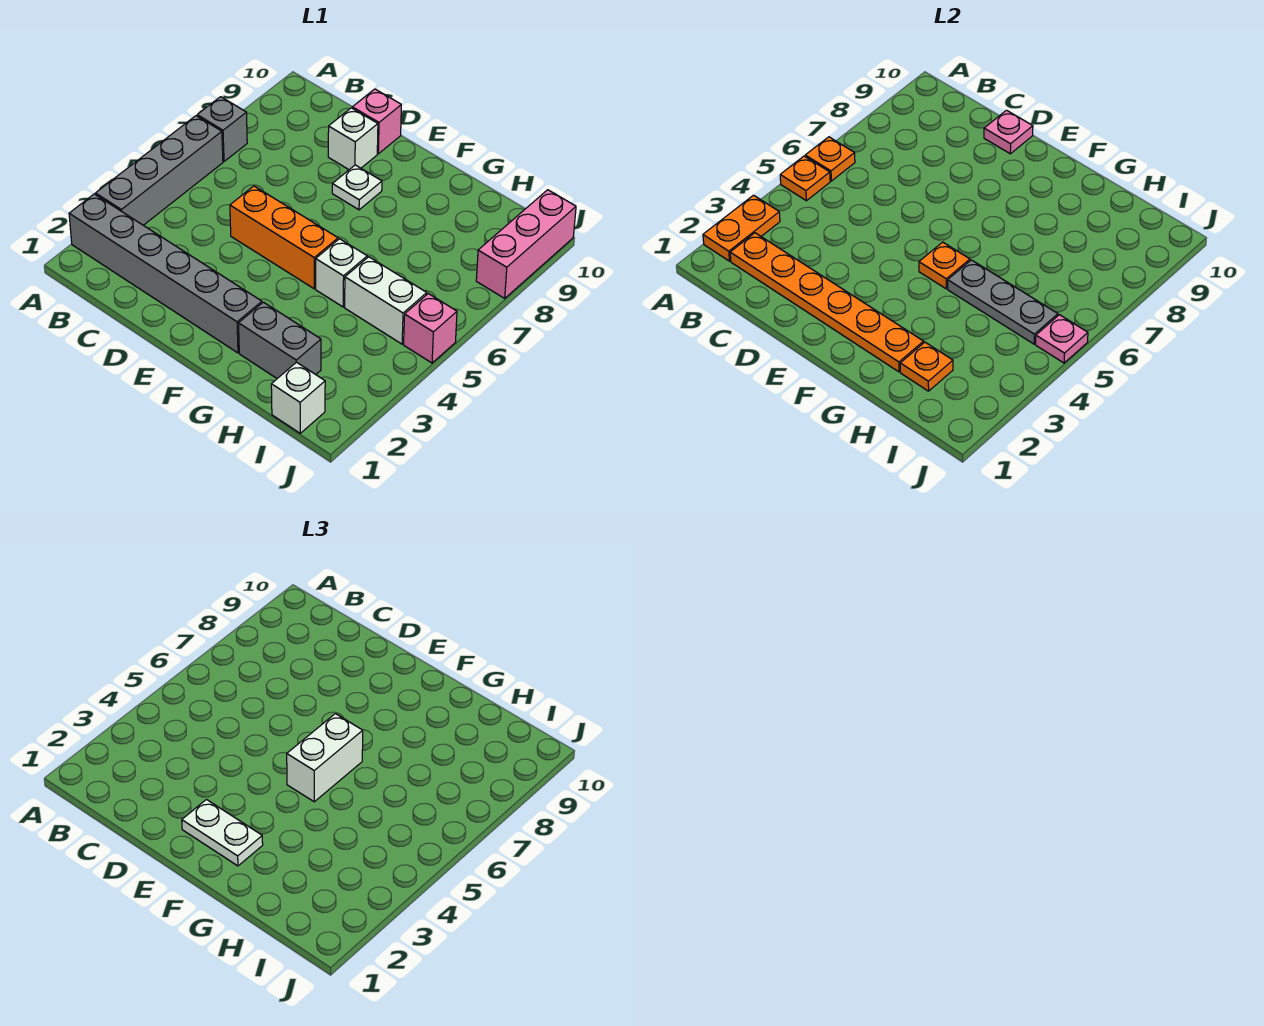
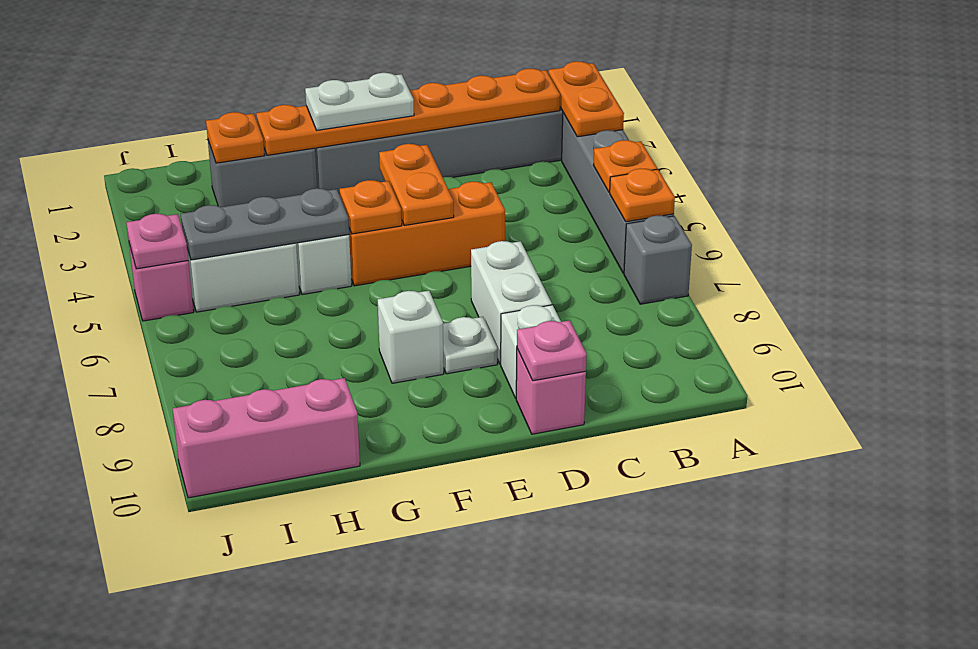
none -> orange 1x2 plate [379,144,454,225]
white 1x2 brick [287,714,363,802] -> white 1x2 brick moved to [471,241,552,364]
white 1x1 brick [271,362,325,433] -> white 1x1 brick moved to [378,291,444,383]
pink 1x3 brick [476,190,576,298] -> pink 1x3 brick turned to [173,378,360,498]

